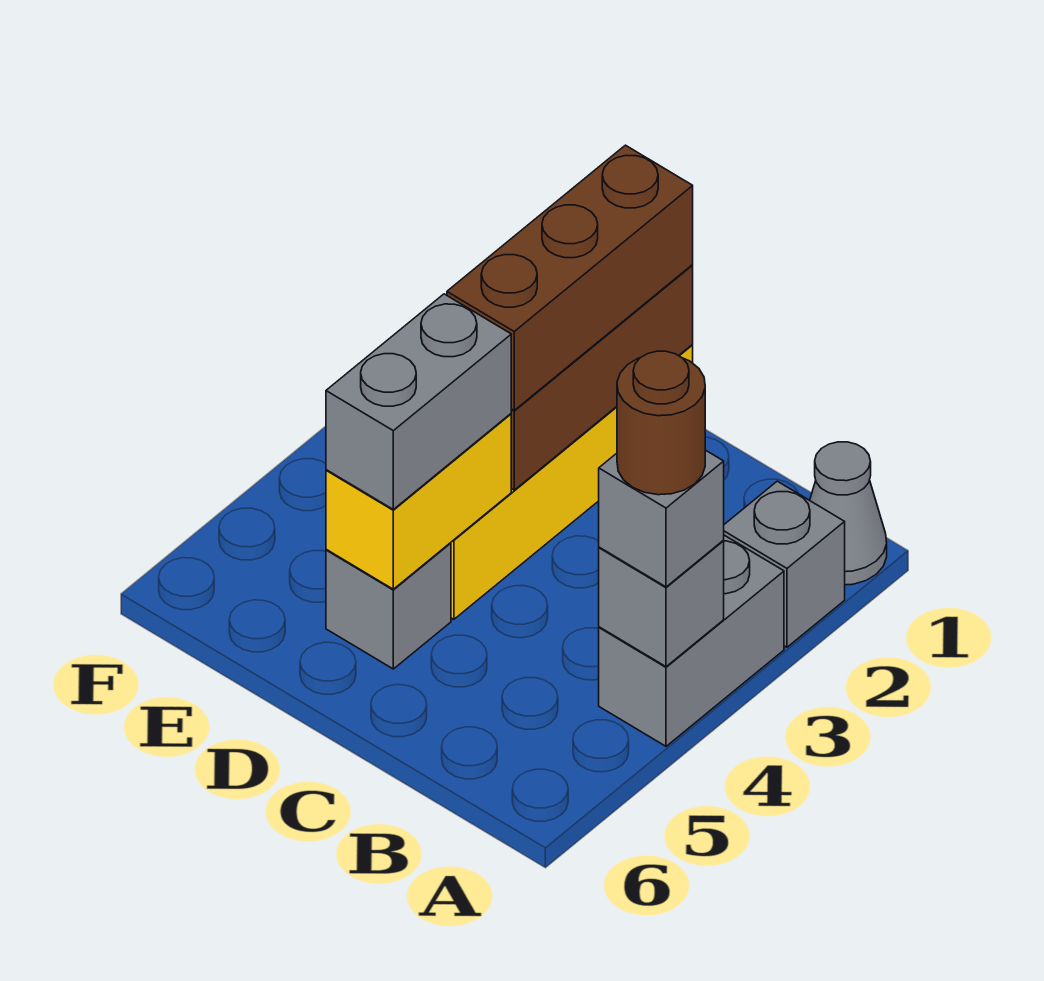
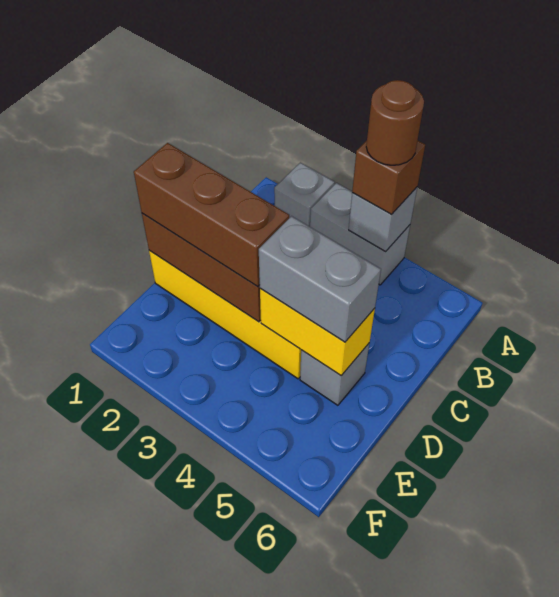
grey 1x1 cone [810,442,887,585] -> none
grey 1x1 brick [599,450,724,587] -> brown 1x1 brick [352,140,425,215]

